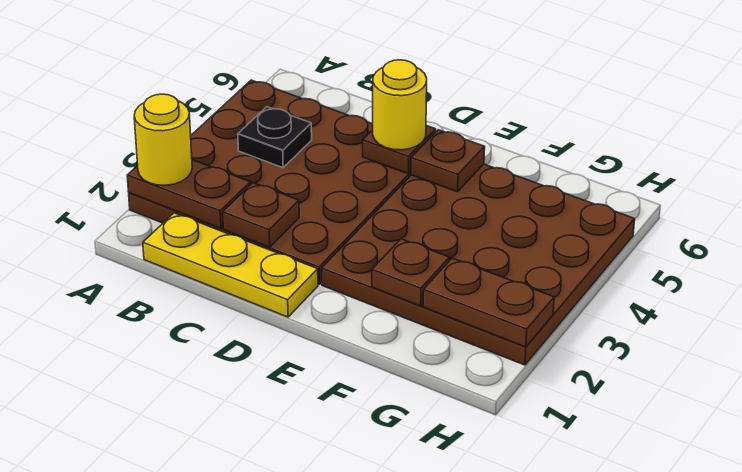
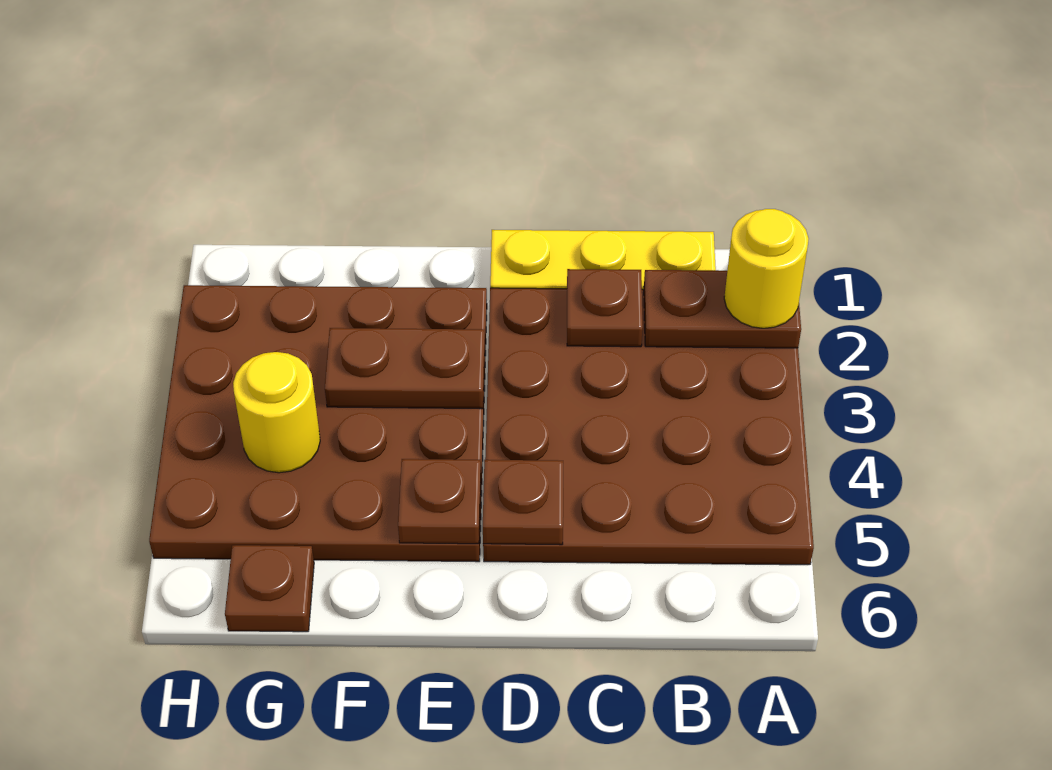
black 1x1 plate [238,107,312,168] -> none
yellow 1x1 round brick [373,60,427,150] -> yellow 1x1 round brick moved to [233,352,320,473]
brown 1x1 plate [372,239,449,306] -> brown 1x1 plate moved to [225,545,314,632]
brown 1x2 plate [423,258,554,347] -> brown 1x2 plate moved to [325,328,485,409]

